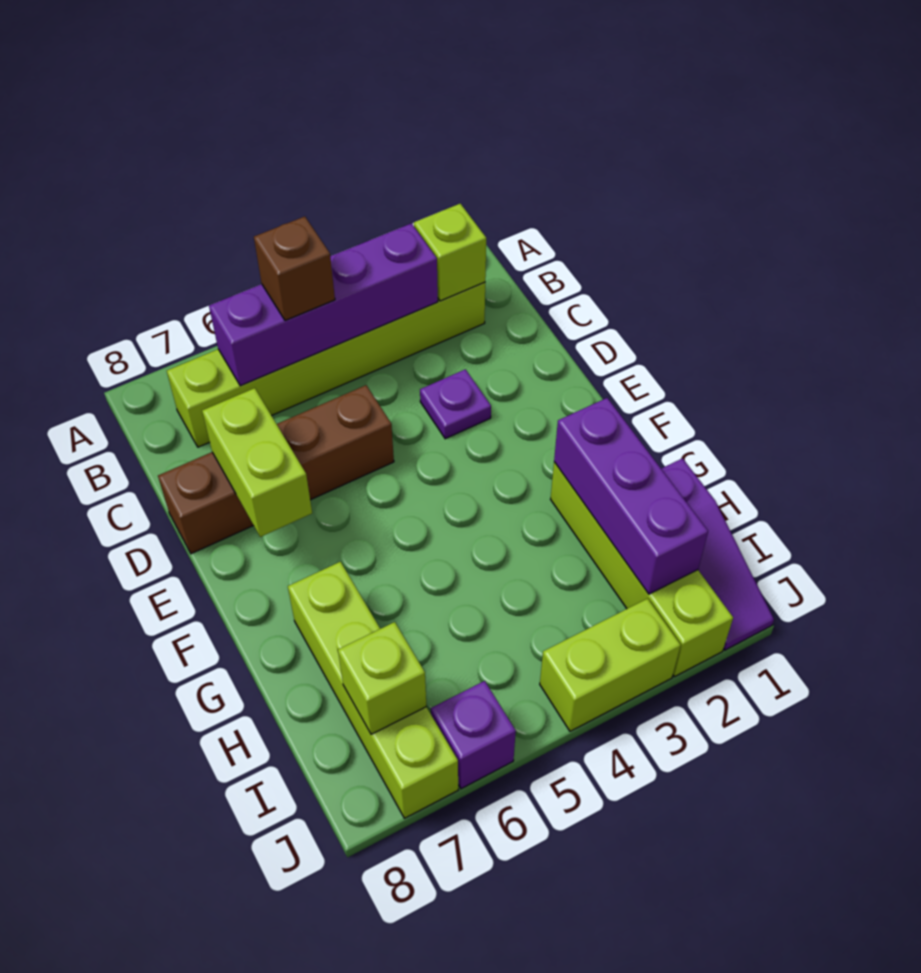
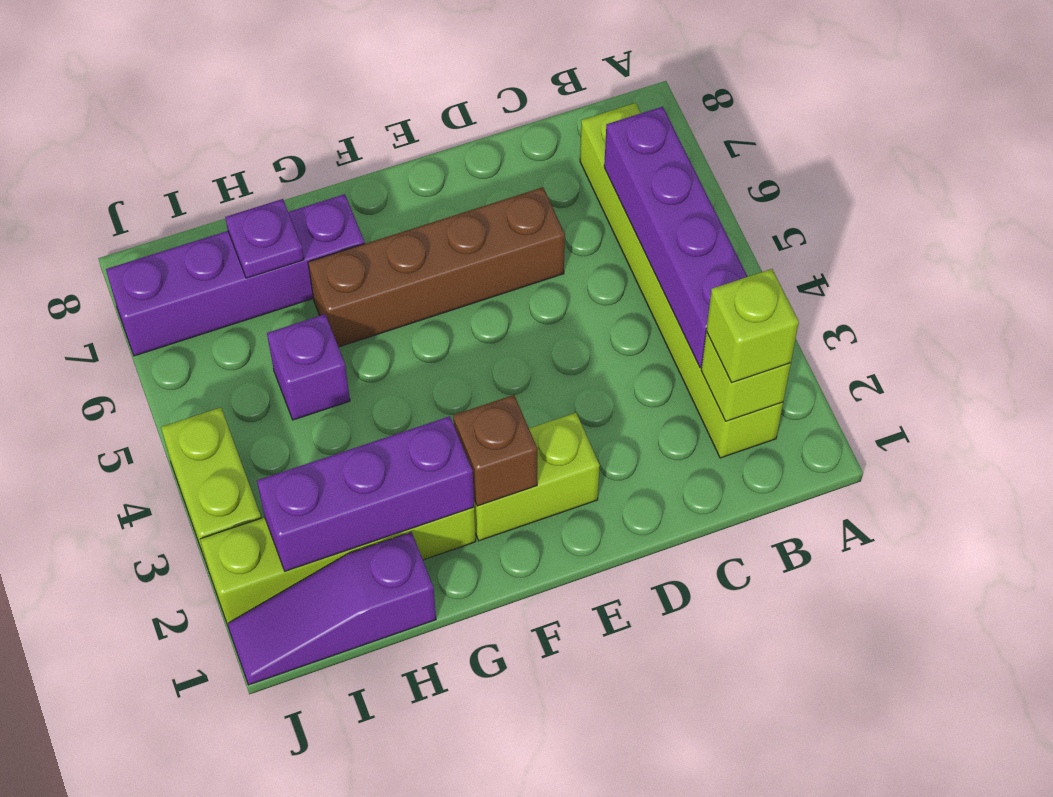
brown 1x1 brick [254,216,335,321] -> brown 1x1 brick moved to [453,395,538,506]
purple 1x1 plate [420,369,491,439] -> purple 1x1 plate moved to [225,199,304,278]
brown 1x4 brick [158,385,394,554] -> brown 1x4 brick turned to [308,187,565,347]
lime 1x2 brick [202,388,312,537] -> lime 1x2 brick moved to [474,413,600,541]
lime 1x4 brick [288,562,458,818] -> purple 1x4 brick [106,194,365,356]
lime 1x1 brick [338,622,427,734] -> lime 1x1 brick moved to [706,269,799,382]
purple 1x1 brick [431,681,516,789] -> purple 1x1 brick moved to [267,314,350,420]

